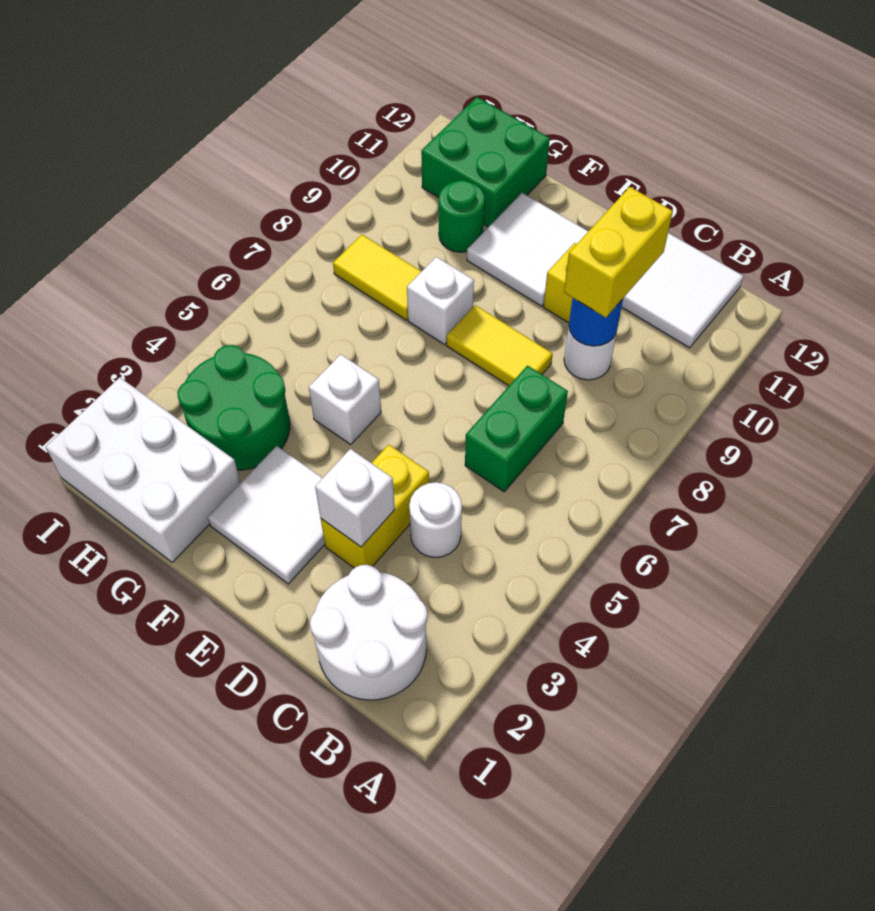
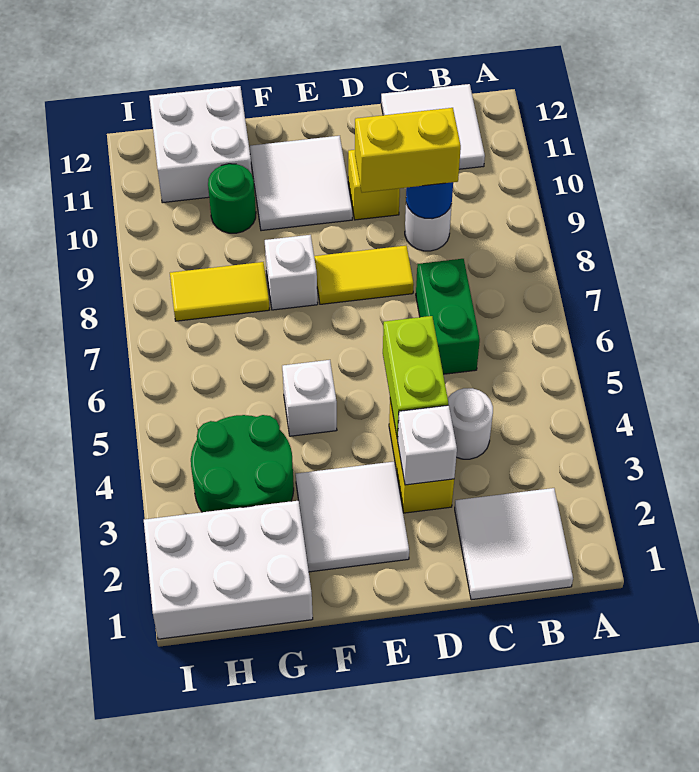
white 2x2 round brick [310,565,427,700] -> white 2x2 tile [455,488,573,600]
yellow 1x2 brick [564,187,673,318] -> yellow 1x2 brick turned to [355,108,461,193]
none -> lime 1x2 brick [383,316,448,439]
green 2x2 brick [421,97,550,227] -> white 2x2 brick [149,86,252,203]

